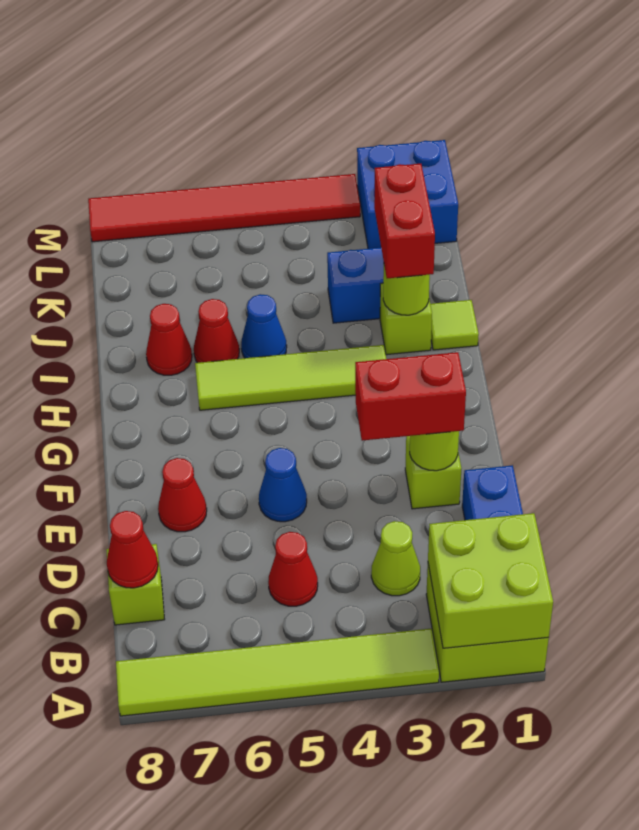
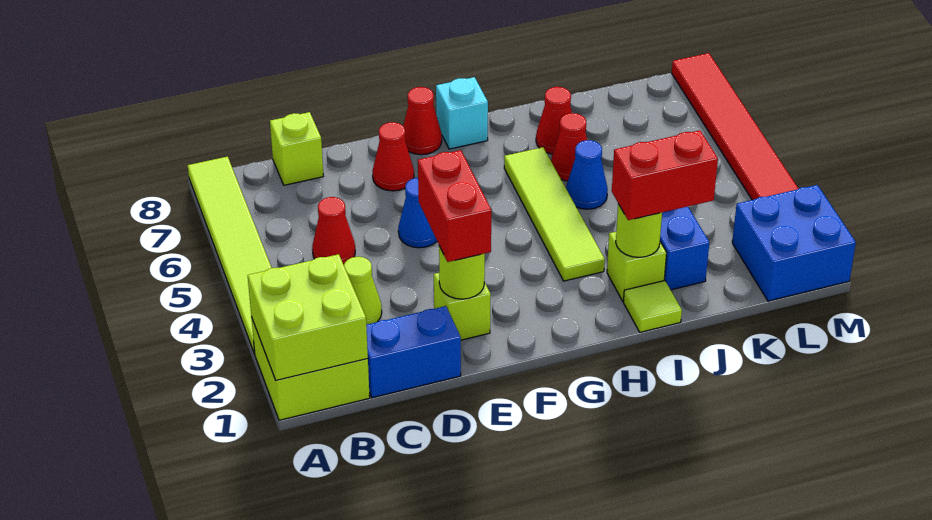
red 1x1 cone [107,511,158,588] -> red 1x1 cone moved to [403,87,442,155]
none -> cyan 1x1 brick [436,77,488,149]

